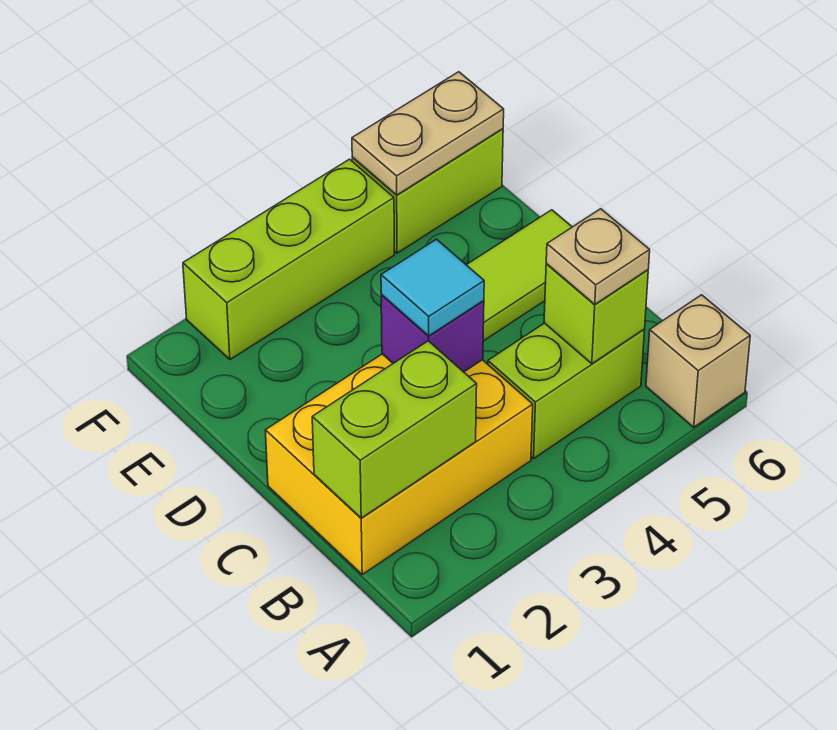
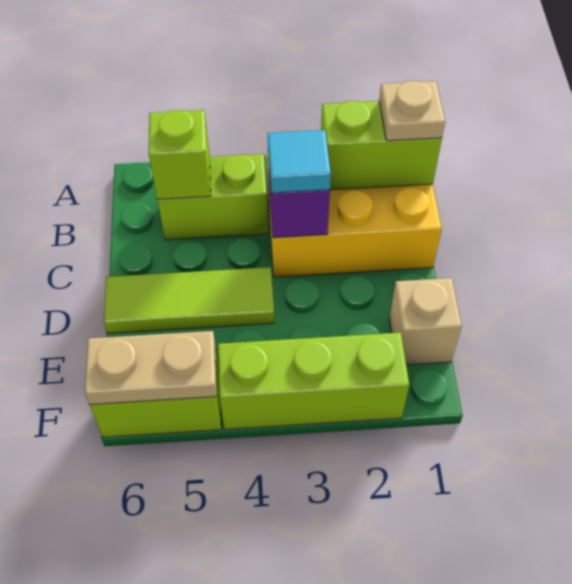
tan 1x1 brick [646,295,750,427] -> tan 1x1 brick moved to [389,278,462,365]
tan 1x1 plate [546,209,650,304] -> tan 1x1 plate moved to [379,81,445,141]

